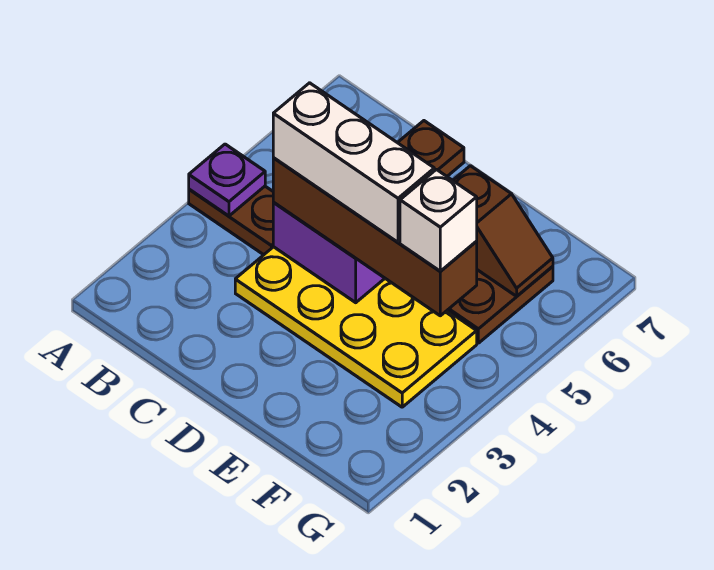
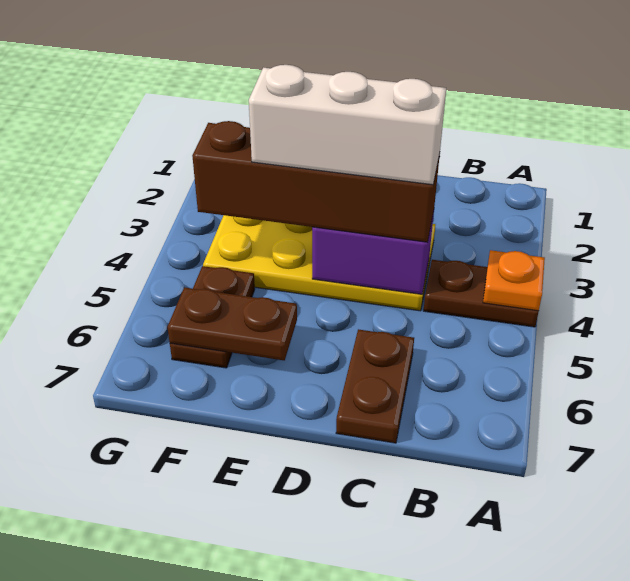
purple 1x1 plate [189,144,265,216] -> orange 1x1 plate [483,250,545,311]
brown 1x2 slope [453,166,553,296] -> brown 1x2 plate [167,287,297,360]
white 1x1 brick [400,170,477,271] -> none

